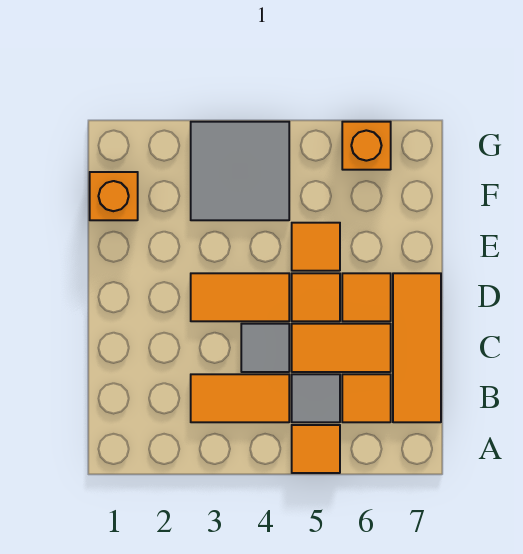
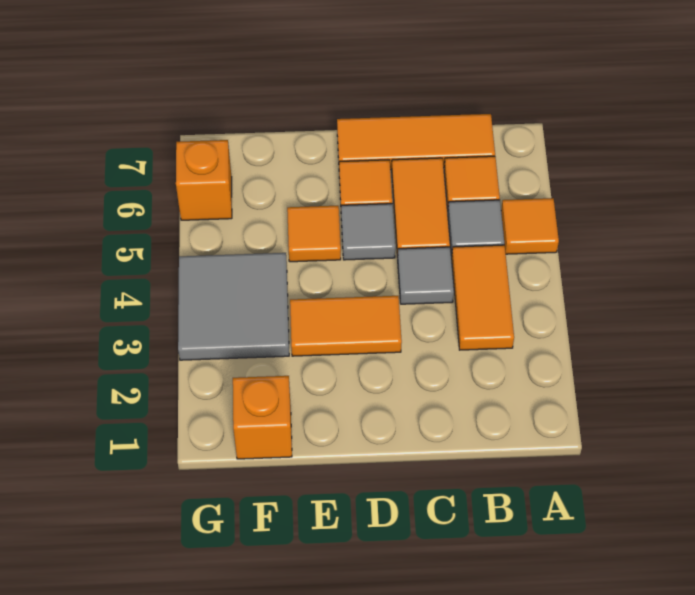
orange 1x2 tile [191,273,289,321] -> orange 1x2 tile turned to [290,296,402,356]
orange 1x1 tile [292,273,340,321] -> grey 1x1 tile [341,204,395,260]

